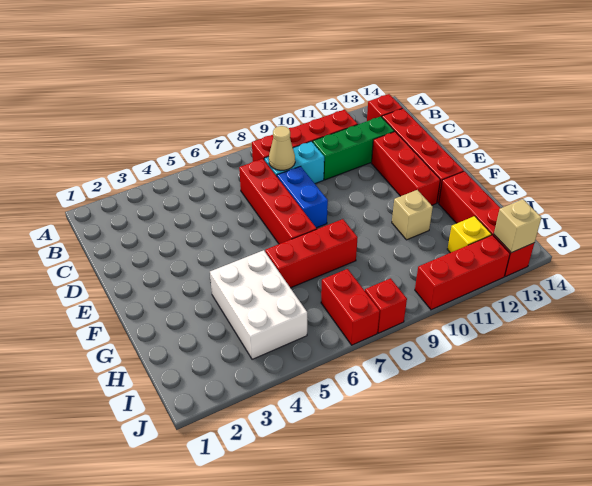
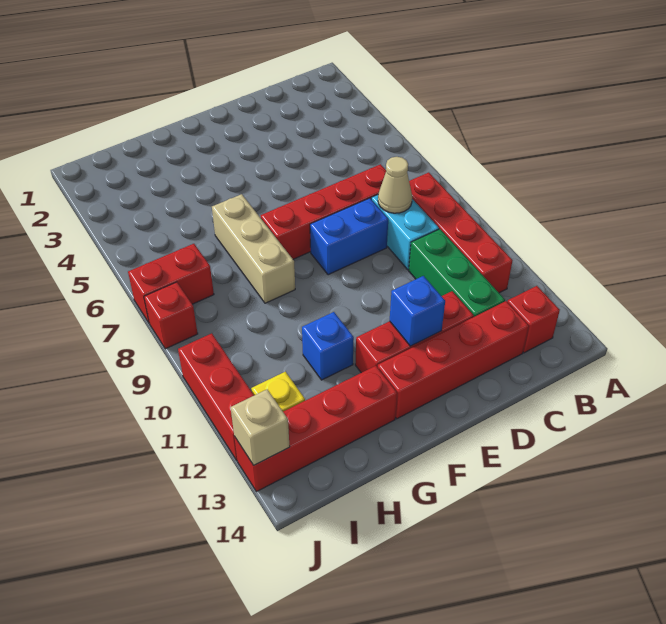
none -> blue 1x1 brick [390,276,445,346]
white 2x3 brick [210,250,307,359] -> none
red 1x3 brick [265,219,358,288] -> tan 1x3 brick [212,194,295,303]
tan 1x1 brick [392,190,433,240] -> blue 1x1 brick [302,312,354,380]

